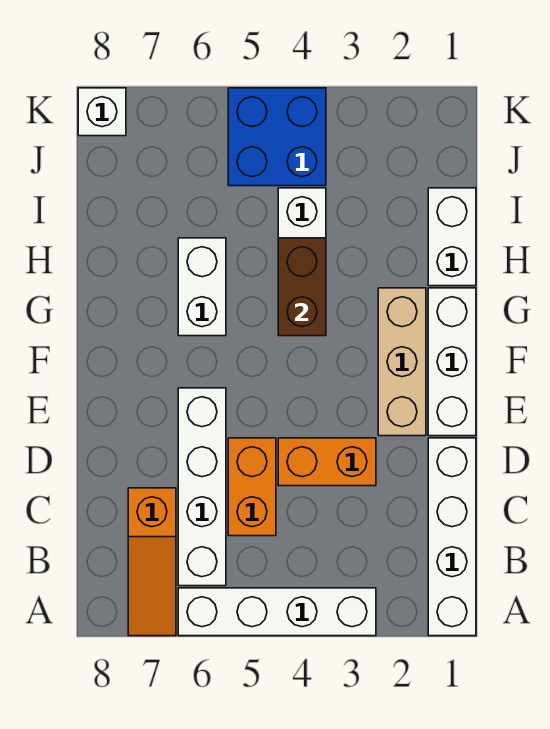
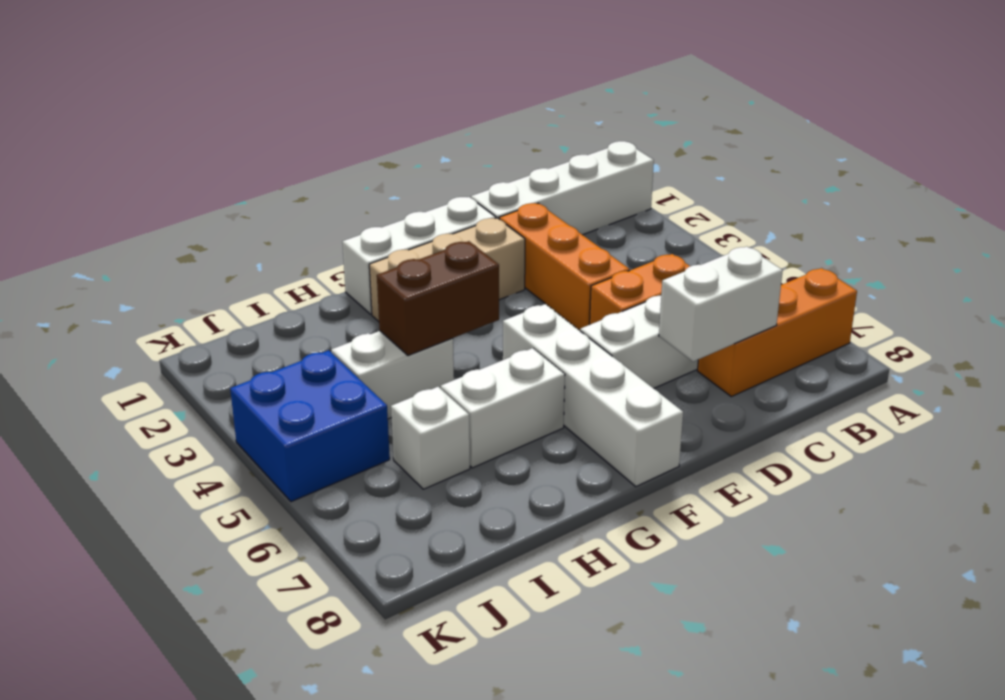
white 1x4 brick [178,588,376,636] -> white 1x4 brick moved to [503,304,683,486]
orange 1x3 slope [128,488,176,636] -> orange 1x3 brick [698,268,857,397]
orange 1x2 brick [278,438,376,486] -> orange 1x3 brick [499,203,630,331]
white 1x2 brick [428,188,476,286] -> white 1x2 brick moved to [659,246,783,362]
white 1x1 brick [78,88,126,136] -> white 1x1 brick moved to [391,387,470,489]

